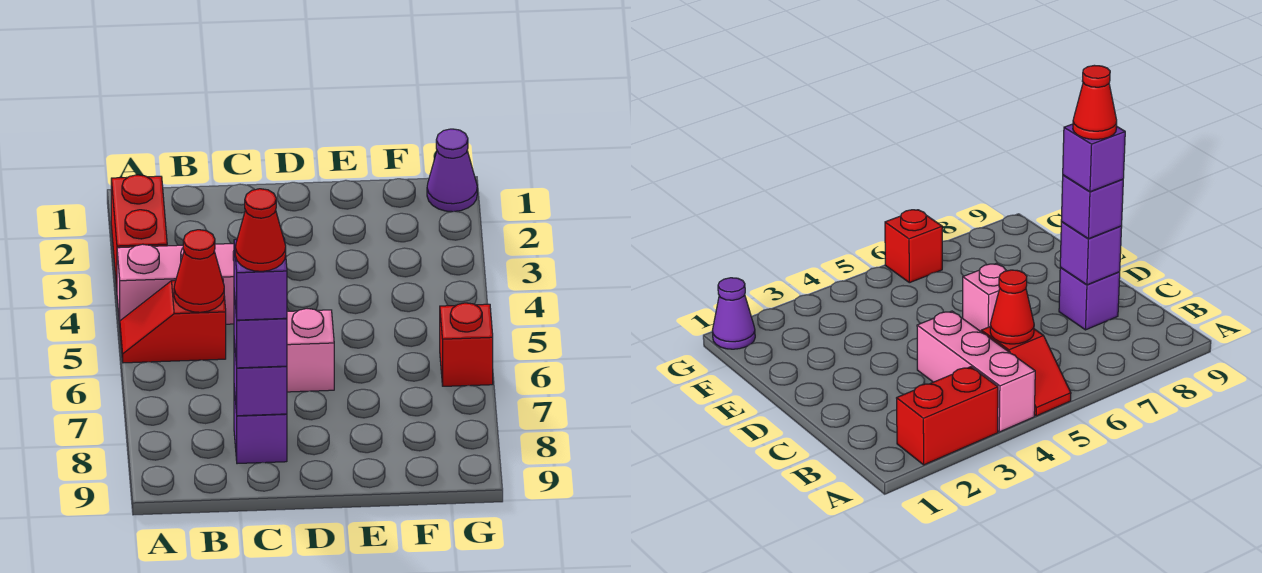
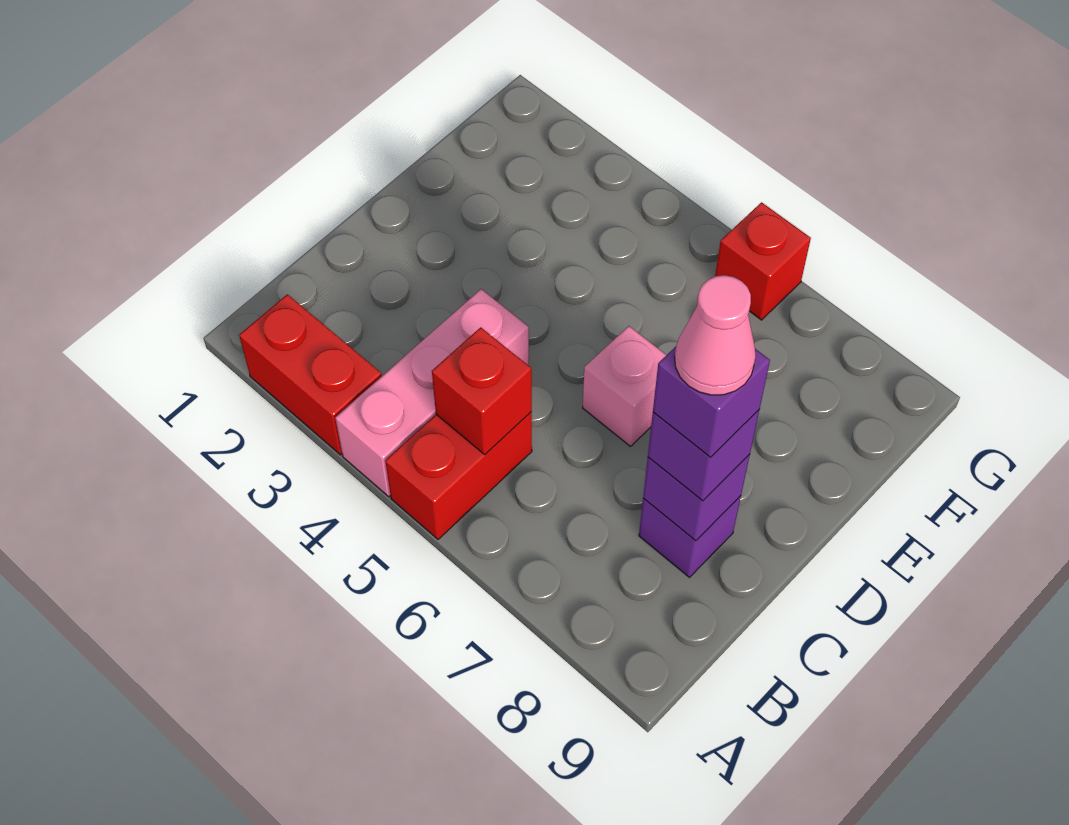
red 1x2 slope [120,279,226,363] -> red 1x2 brick [385,412,532,539]
red 1x1 cone [174,230,224,312] -> red 1x1 brick [432,327,532,454]
red 1x1 cone [235,189,286,271] -> pink 1x1 cone [675,275,756,395]
purple 1x1 cone [427,129,477,212] -> none

